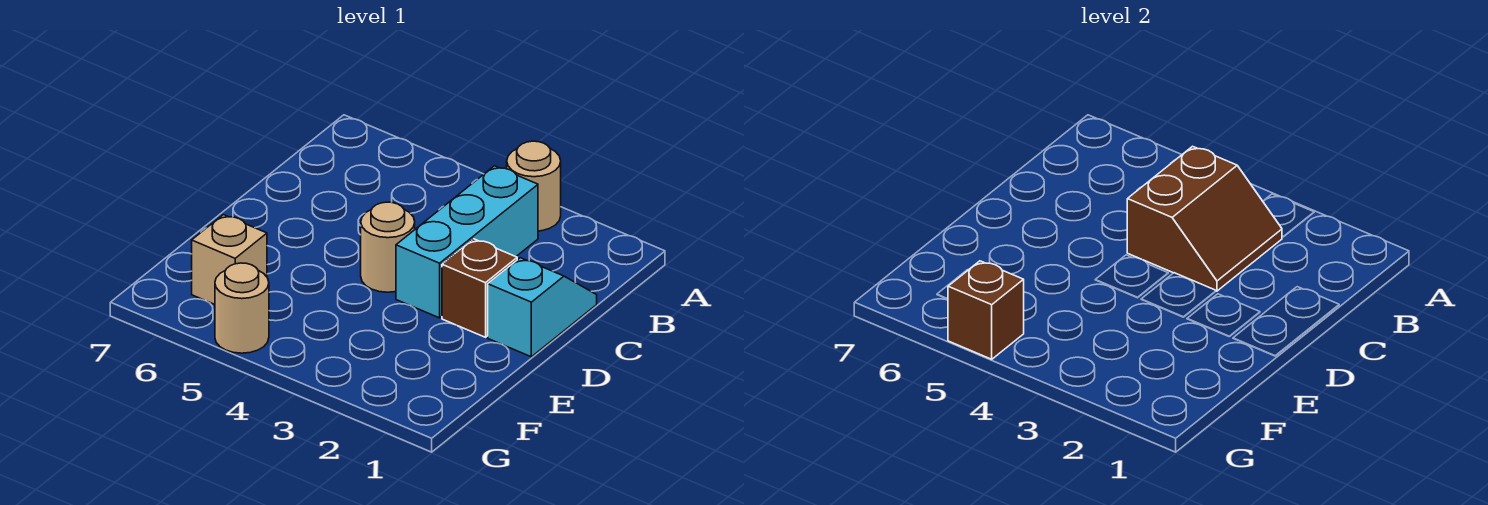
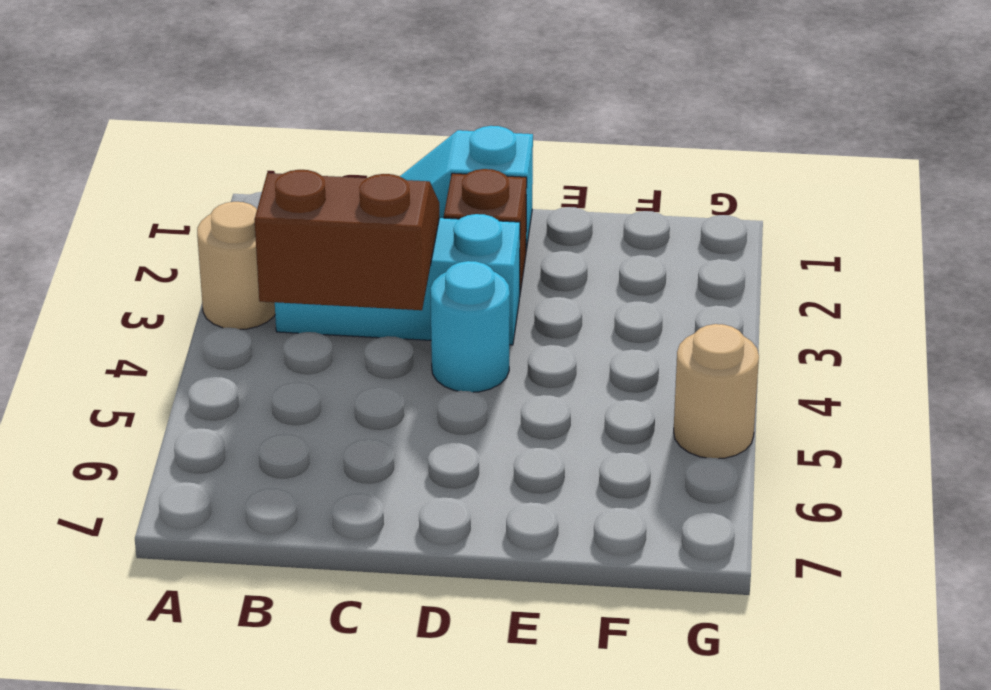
tan 1x1 round brick [361,202,415,292] -> cyan 1x1 round brick [431,261,510,392]
tan 1x1 brick [192,215,267,304] -> none
brown 1x1 brick [948,261,1024,359] -> none

